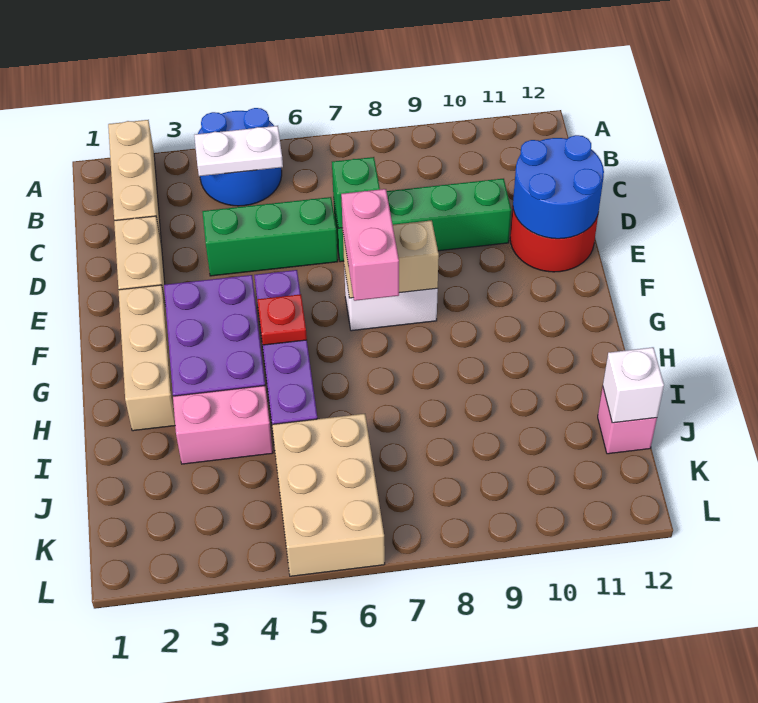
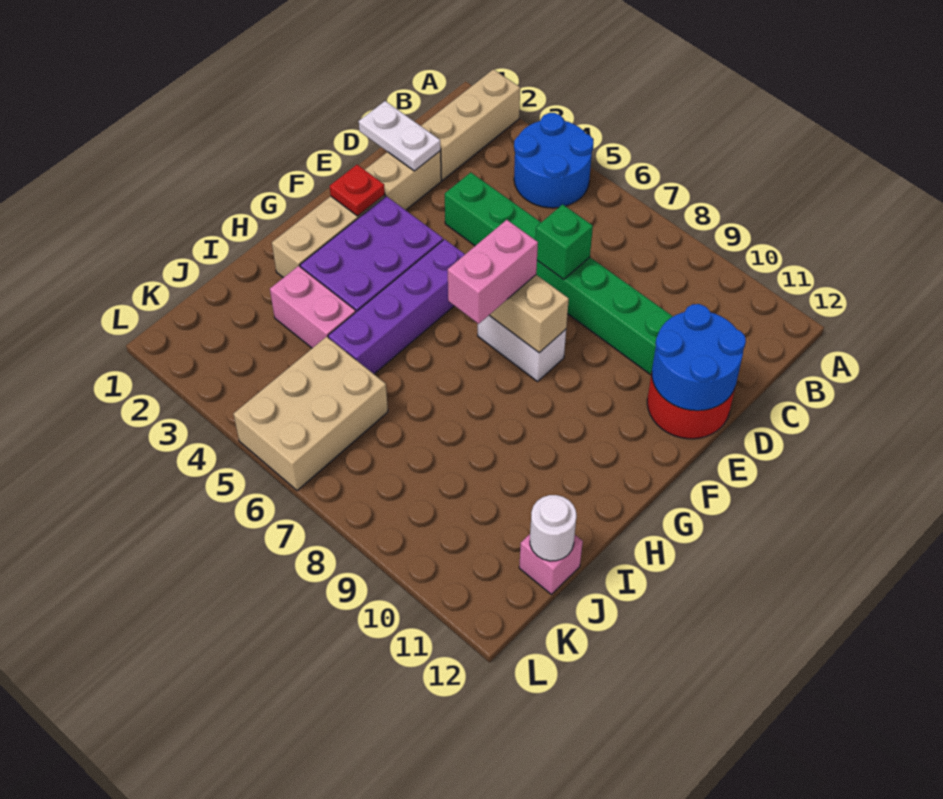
white 1x2 plate [194,126,283,176] -> white 1x2 plate moved to [359,101,441,171]
red 1x1 plate [257,294,307,345] -> red 1x1 plate moved to [330,165,385,216]
white 1x1 brick [603,347,664,423] -> white 1x1 round brick [530,495,576,561]

